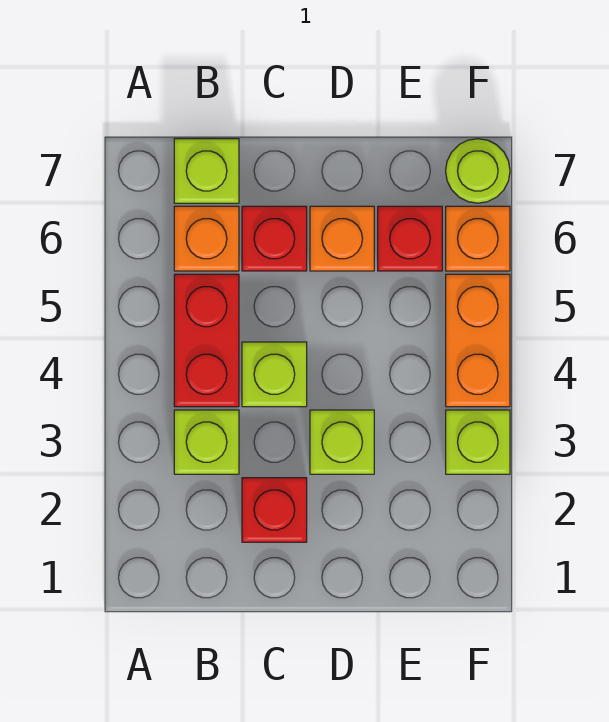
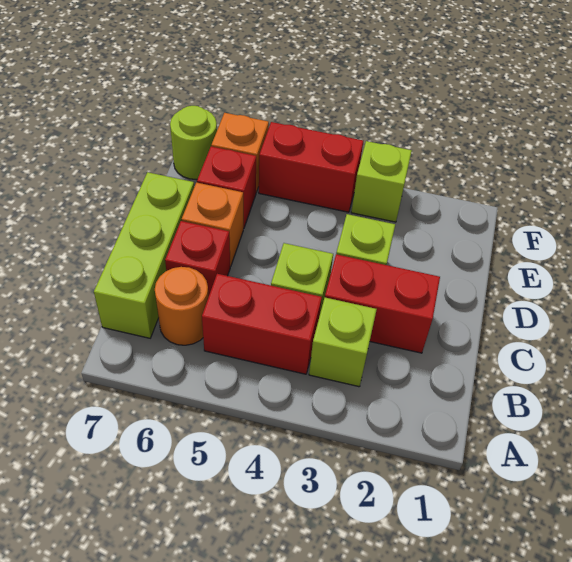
orange 1x1 brick [174,206,239,271] -> orange 1x1 round brick [155,267,209,345]
lime 1x1 brick [174,139,239,203] -> lime 1x3 brick [94,172,194,338]
red 1x1 brick [242,478,307,542] -> red 1x2 brick [325,254,440,353]
orange 1x2 brick [446,274,510,407] -> red 1x2 brick [259,122,363,212]

